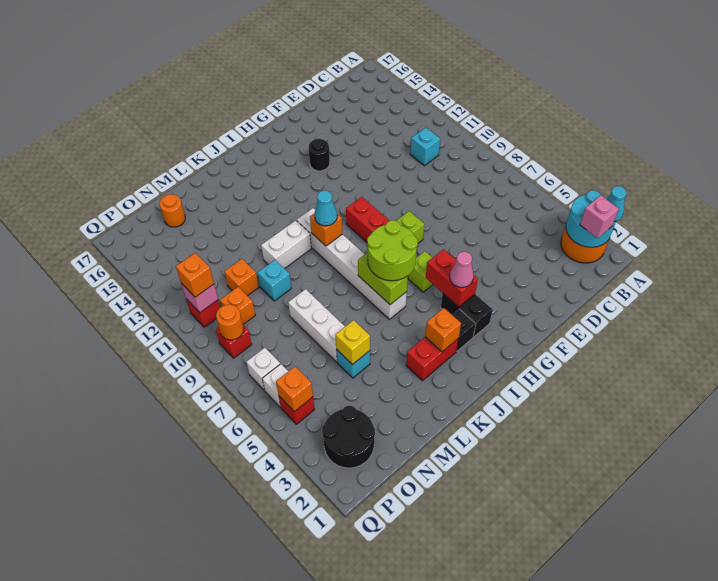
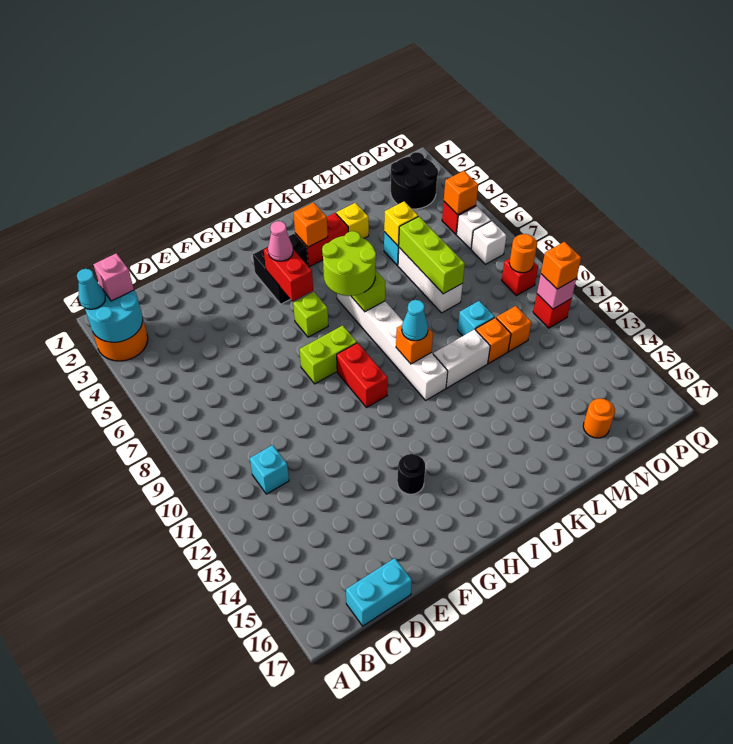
none -> cyan 1x2 brick [346,558,412,626]
none -> yellow 1x1 brick [336,203,369,238]
none -> lime 1x3 brick [399,216,465,294]
orange 1x1 brick [220,287,255,324] -> orange 1x1 brick moved to [476,318,511,363]

